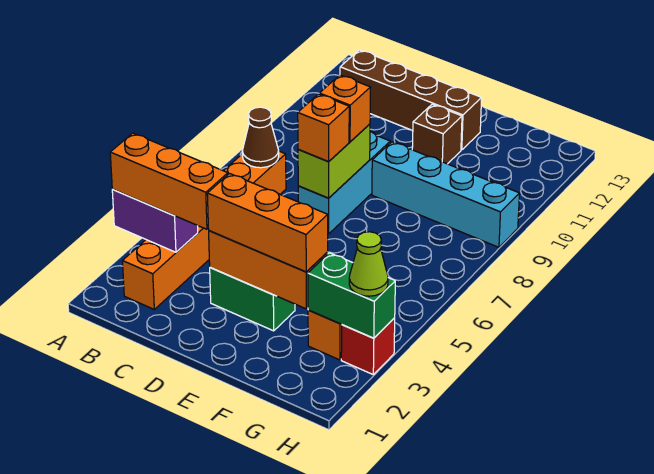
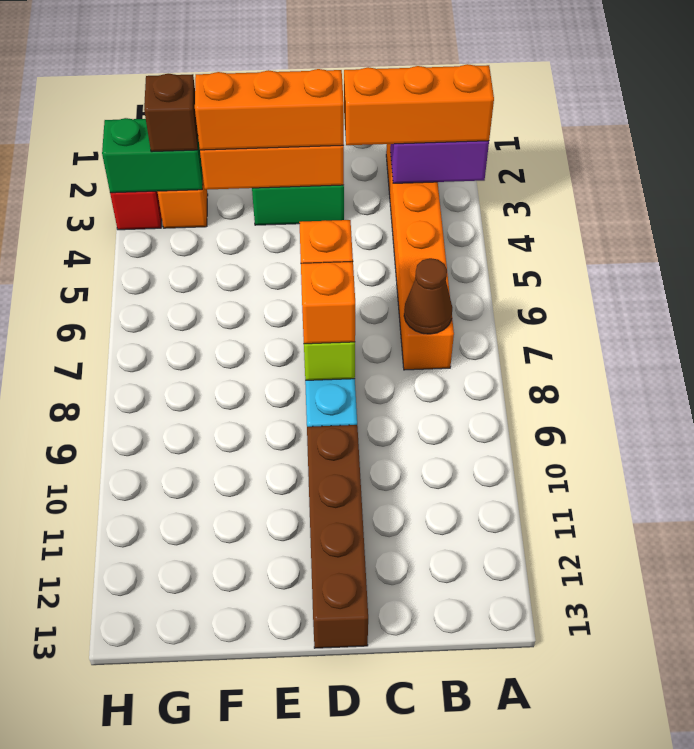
brown 1x4 brick [340,50,482,150] -> brown 1x4 brick turned to [307,425,368,648]
cyan 1x4 brick [372,142,520,247] -> none
brown 1x1 brick [412,104,462,164] -> brown 1x1 brick moved to [144,74,198,152]
lime 1x1 cone [349,232,388,296] -> none

